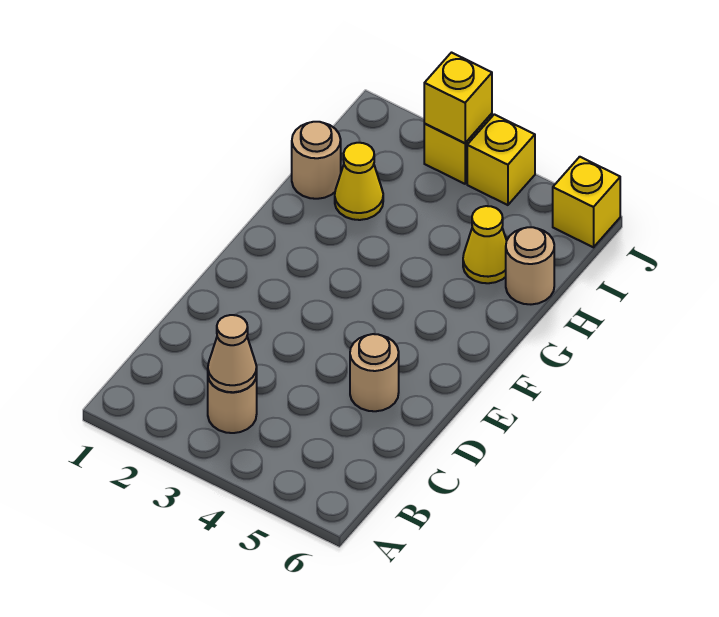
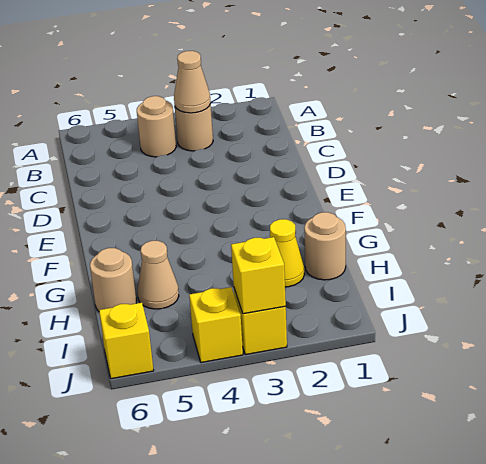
tan 1x1 round brick [350,334,399,411] -> tan 1x1 round brick moved to [137,96,176,157]
yellow 1x1 cone [463,206,506,283] -> tan 1x1 cone [138,241,179,309]

